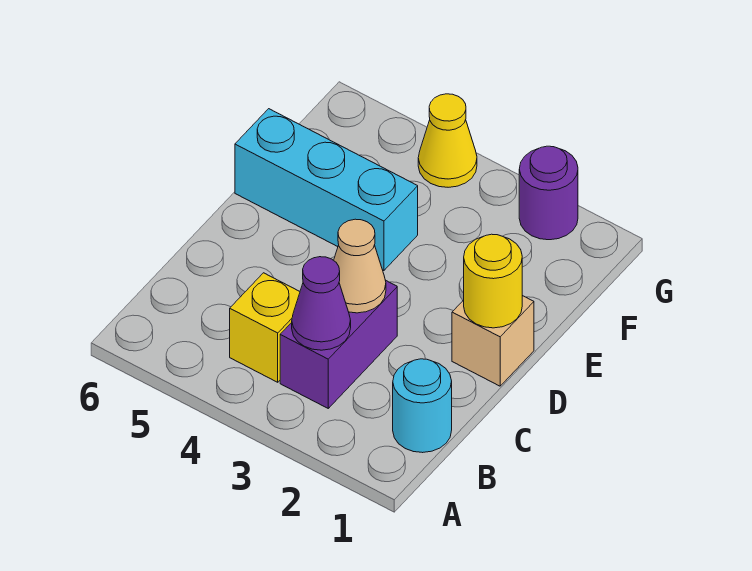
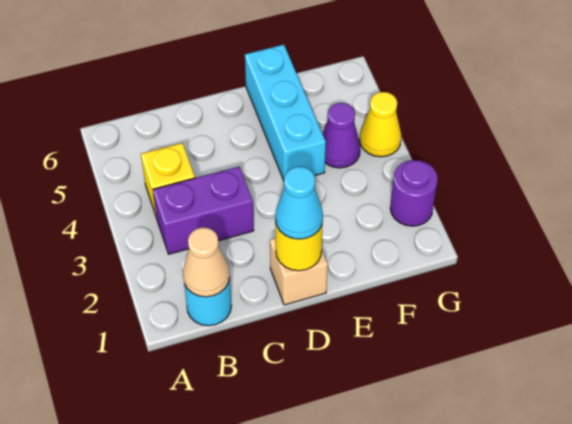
purple 1x1 cone [292,257,351,350] -> purple 1x1 cone moved to [323,103,360,168]
tan 1x1 cone [334,219,386,313] -> tan 1x1 cone moved to [183,228,230,297]
none -> cyan 1x1 cone [275,167,323,239]

